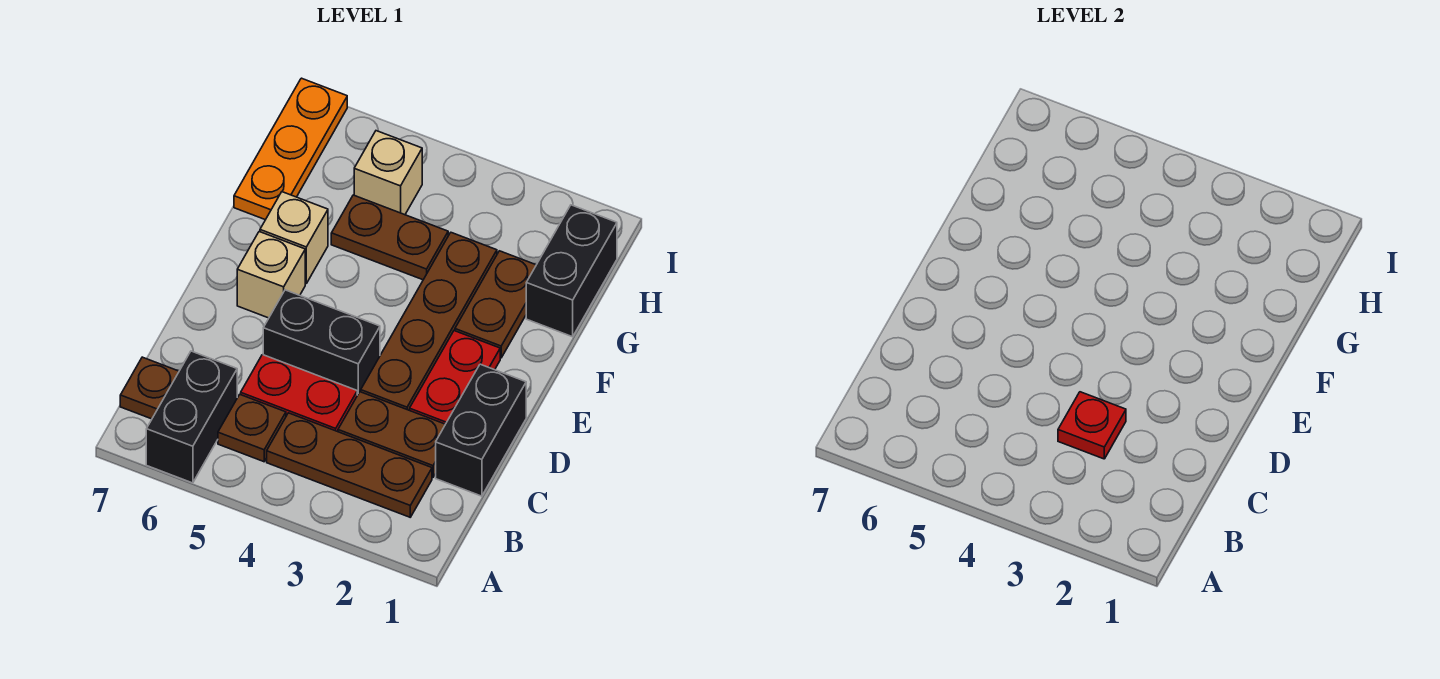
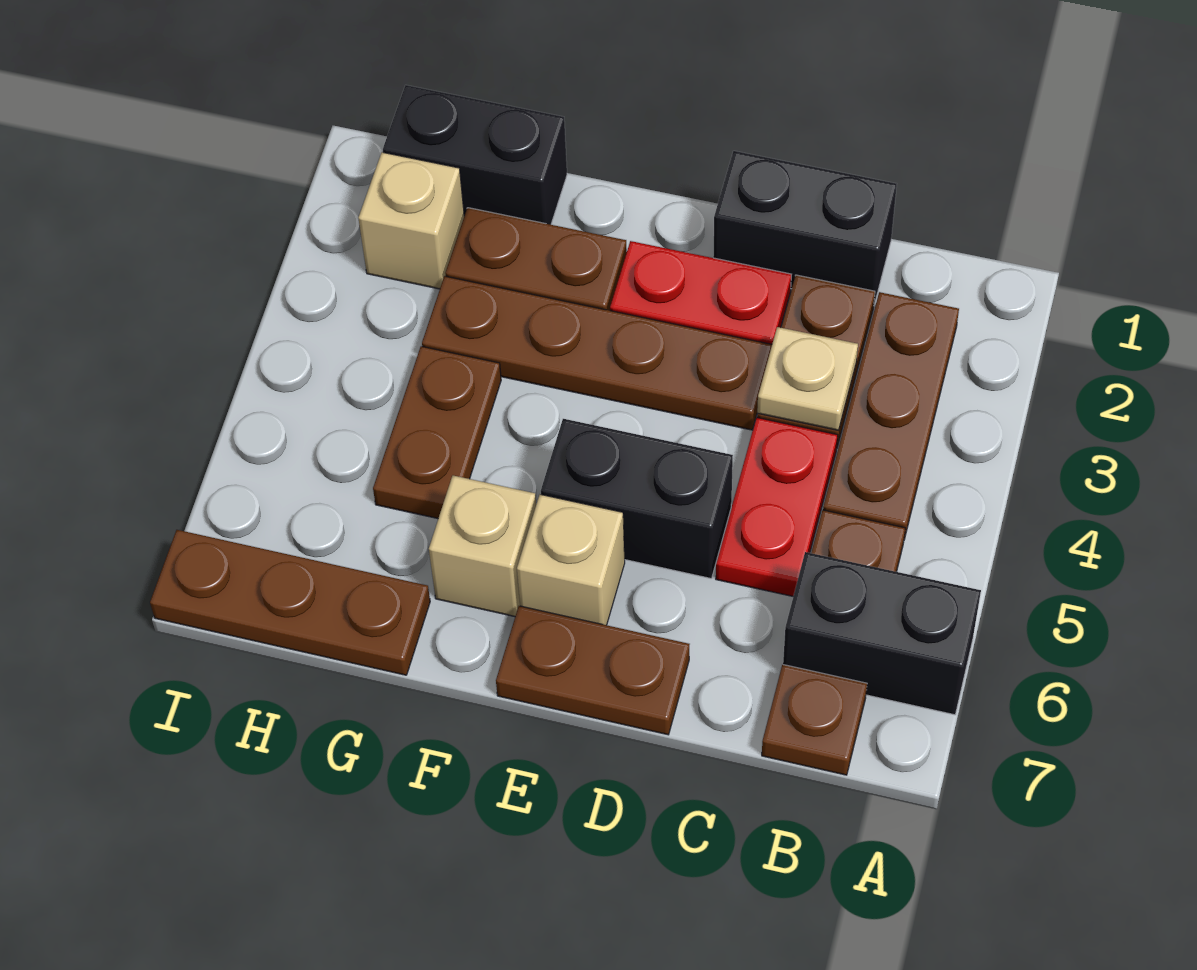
red 1x1 plate [1058,392,1126,459] -> tan 1x1 plate [757,327,858,431]
black 1x2 brick [263,290,380,395] -> black 1x2 brick turned to [541,419,733,578]
none -> brown 1x2 plate [496,606,689,735]
orange 1x3 plate [234,78,347,220] -> brown 1x3 plate [150,530,430,675]
tan 1x1 brick [354,131,422,215] -> tan 1x1 brick moved to [358,152,464,289]

